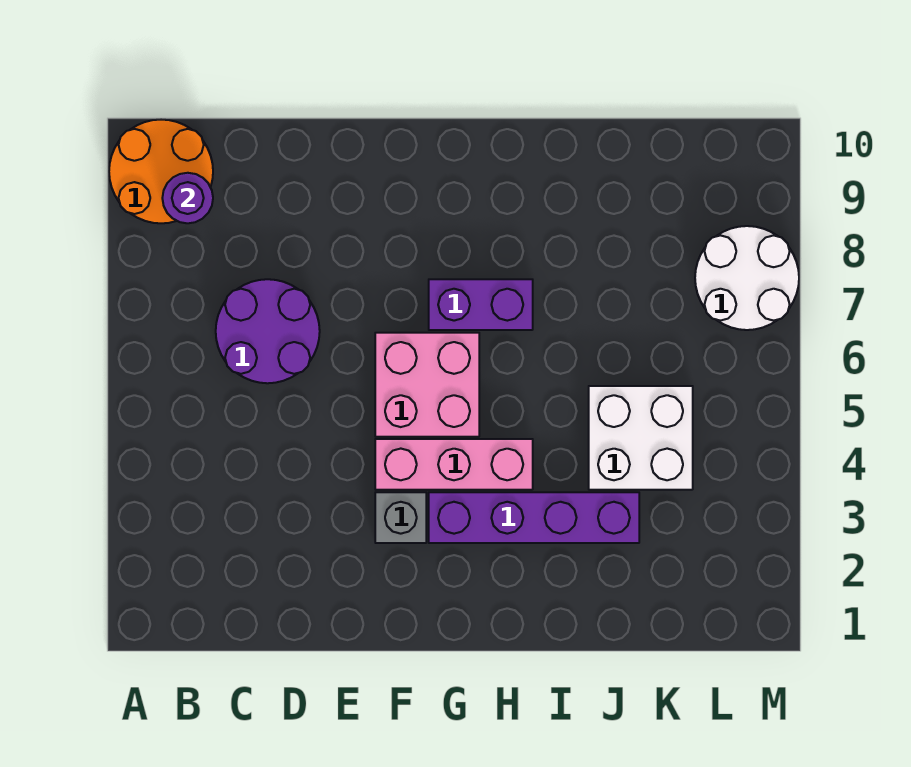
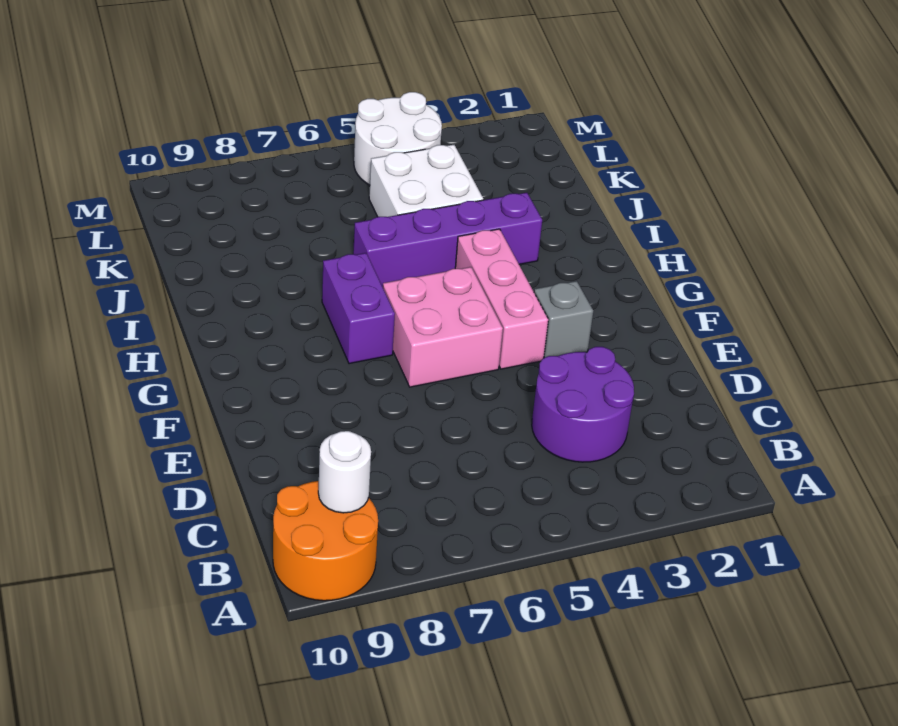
purple 1x1 round brick [162,173,213,223] -> white 1x1 round brick [318,431,371,513]
purple 2x2 round brick [216,279,320,383] -> purple 2x2 round brick moved to [532,347,634,462]
purple 1x4 brick [429,492,639,543] -> purple 1x4 brick turned to [353,193,542,287]
white 2x2 round brick [695,226,799,330] -> white 2x2 round brick moved to [354,92,442,185]

